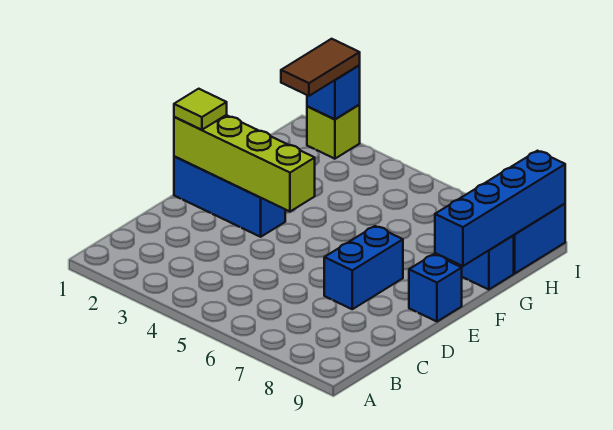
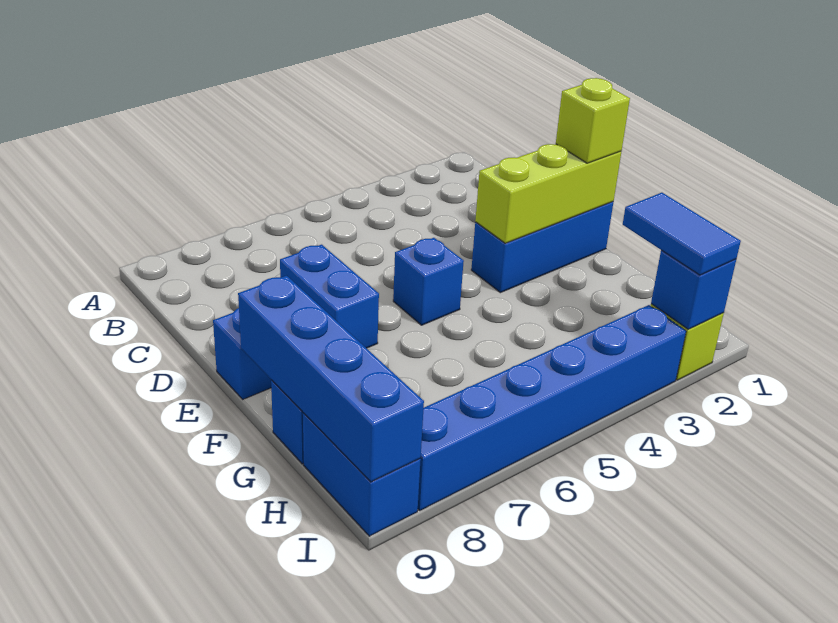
lime 1x4 brick [174,115,315,212] -> lime 1x3 brick [475,144,621,243]
lime 1x1 tile [174,89,227,130] -> lime 1x1 brick [556,78,630,163]
none -> blue 1x1 brick [393,238,464,325]
brown 1x2 tile [281,39,360,96] -> blue 1x2 tile [623,193,741,275]
none -> blue 1x6 brick [418,305,686,511]

